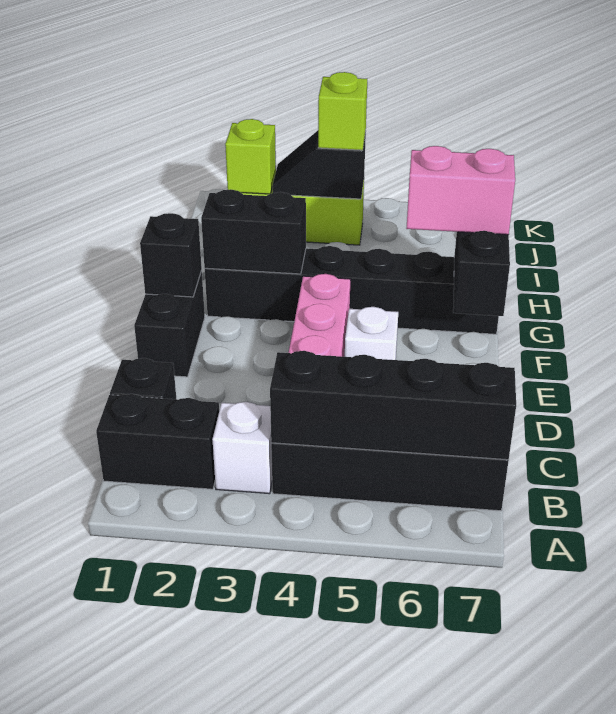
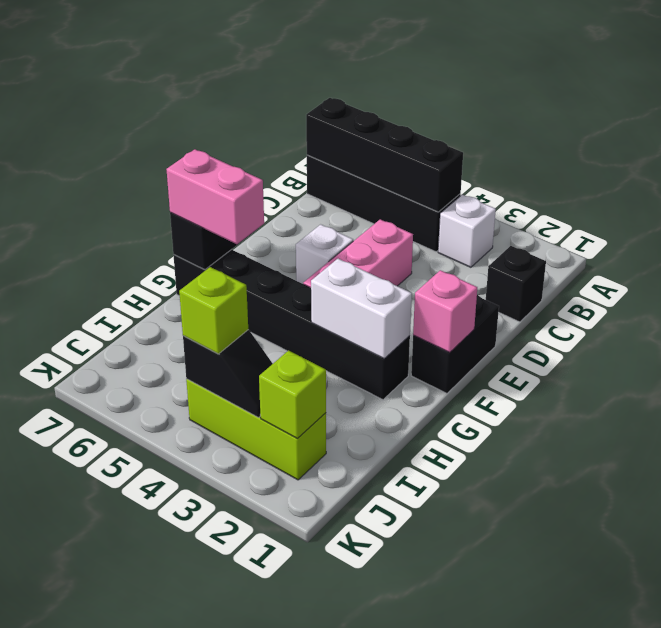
black 1x2 brick [96,394,219,489] -> none
black 1x1 brick [140,213,202,297] -> pink 1x1 brick [413,270,477,352]
black 1x2 brick [201,189,306,274] -> white 1x2 brick [311,259,412,358]

